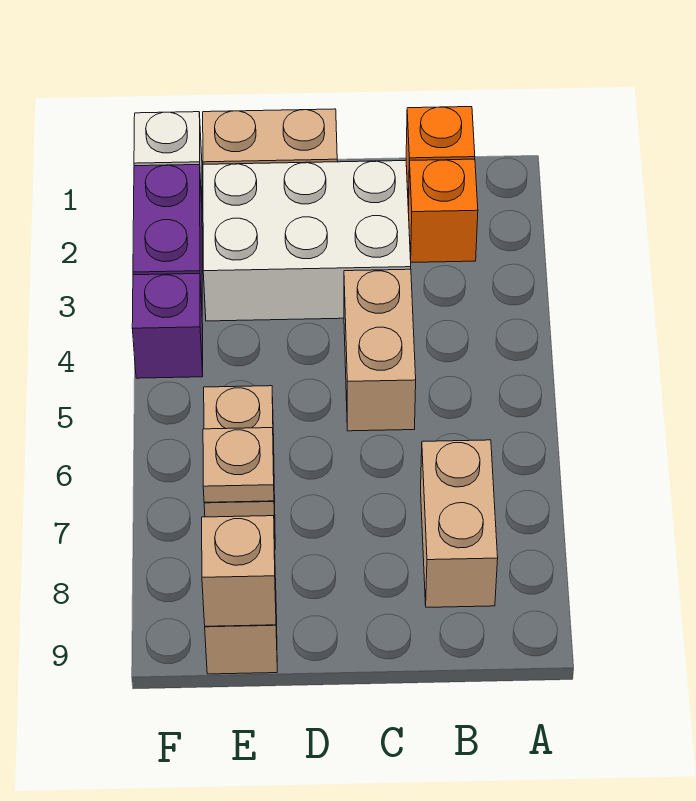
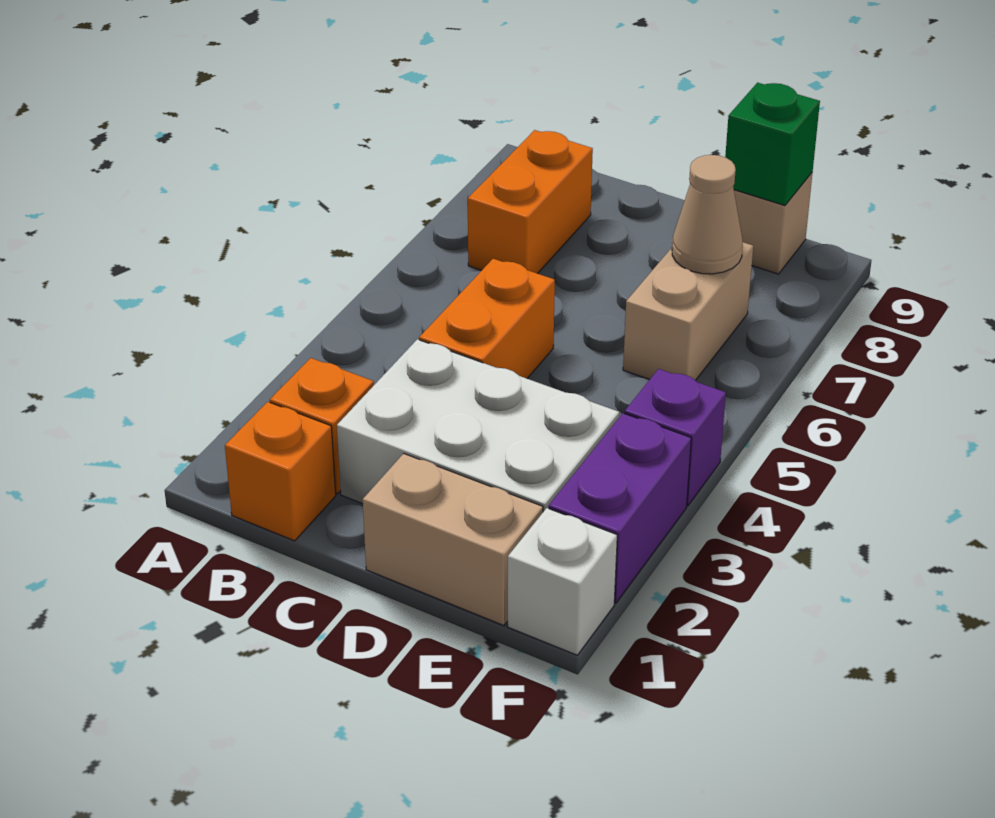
tan 1x2 brick [421,440,498,607] -> orange 1x2 brick [468,130,593,274]
tan 1x2 brick [344,269,416,431] -> orange 1x2 brick [419,259,555,378]
tan 1x1 plate [203,428,274,502] -> tan 1x1 cone [672,155,743,274]
tan 1x1 brick [202,516,276,626] -> green 1x1 brick [725,83,820,205]

